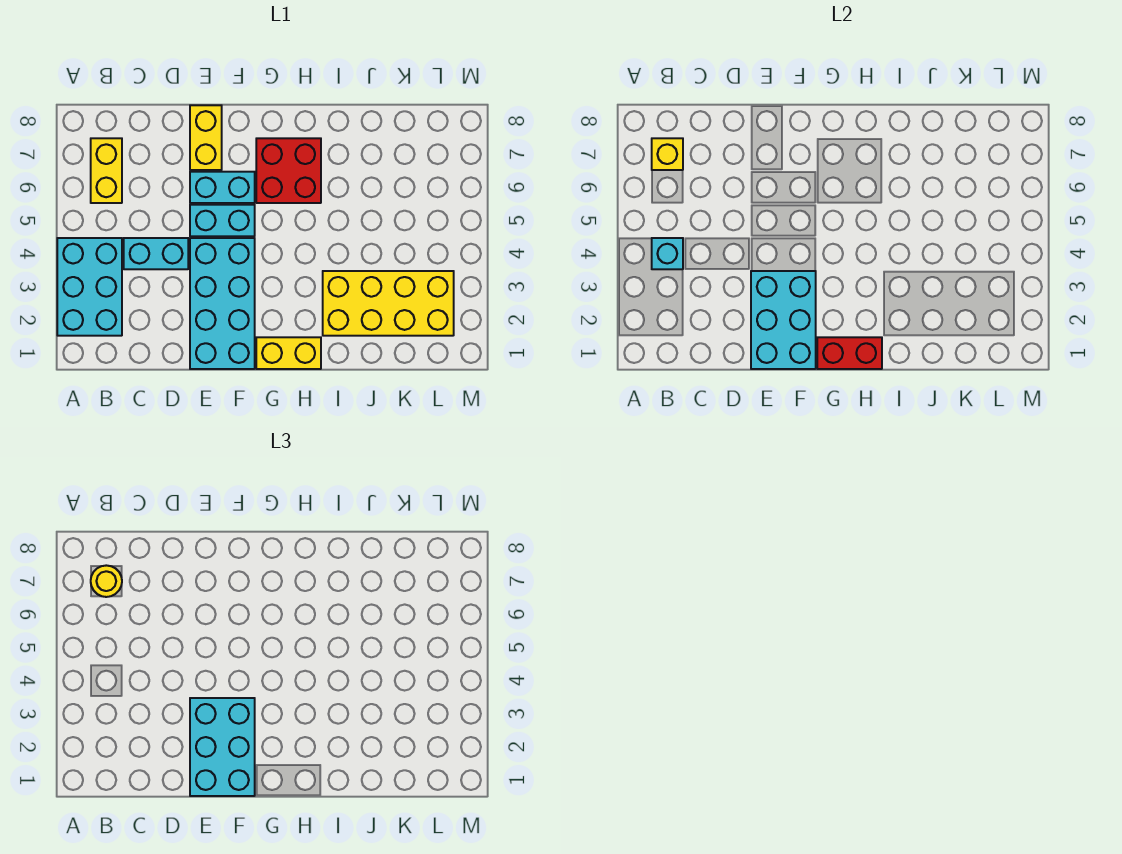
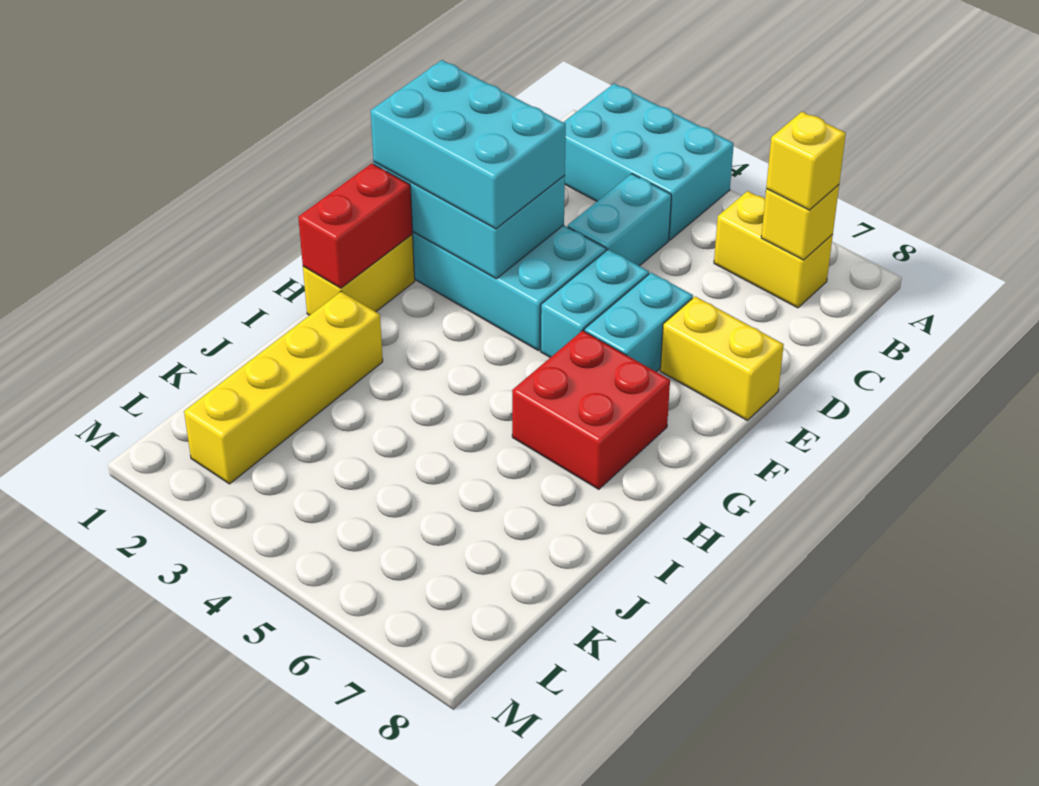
cyan 1x1 brick [652,238,683,269] -> none
yellow 1x1 round brick [91,565,122,597] -> yellow 1x1 brick [766,112,846,210]
yellow 2x4 brick [323,271,454,336] -> yellow 1x4 brick [184,292,383,484]

